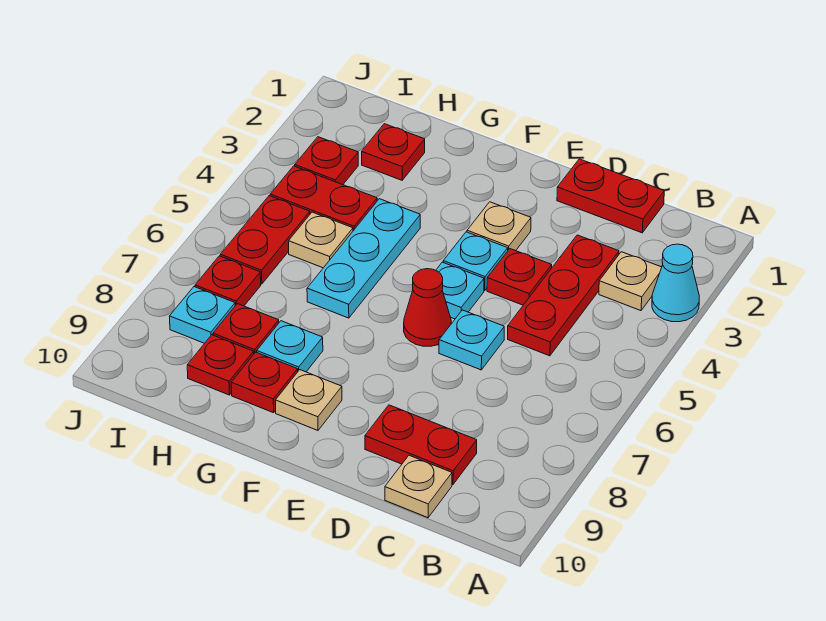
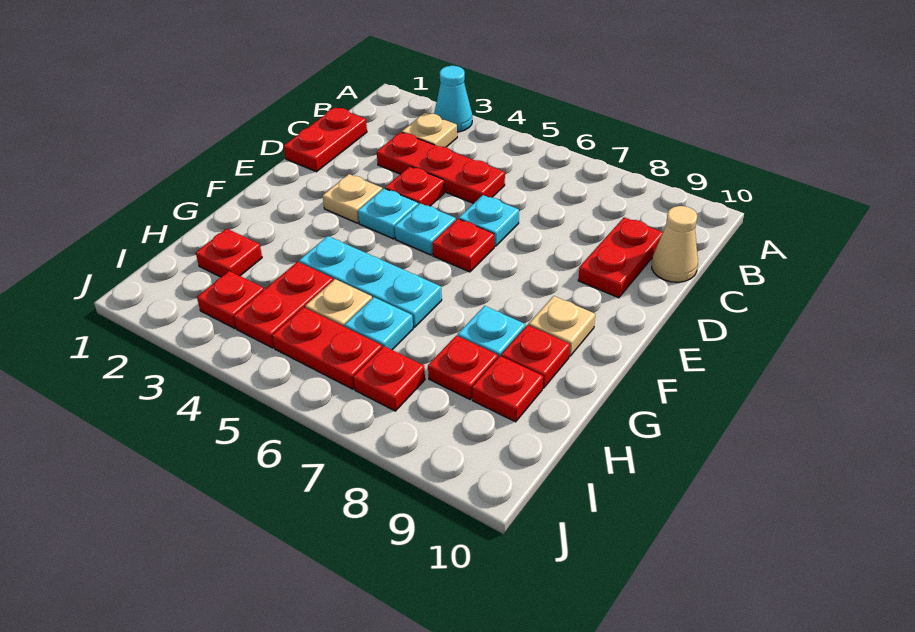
tan 1x1 plate [385,455,452,518] -> tan 1x1 cone [652,206,698,282]
red 1x1 cone [404,269,451,346] -> red 1x1 plate [432,219,494,272]
cyan 1x1 plate [169,287,235,343] -> cyan 1x1 plate moved to [345,297,413,350]

